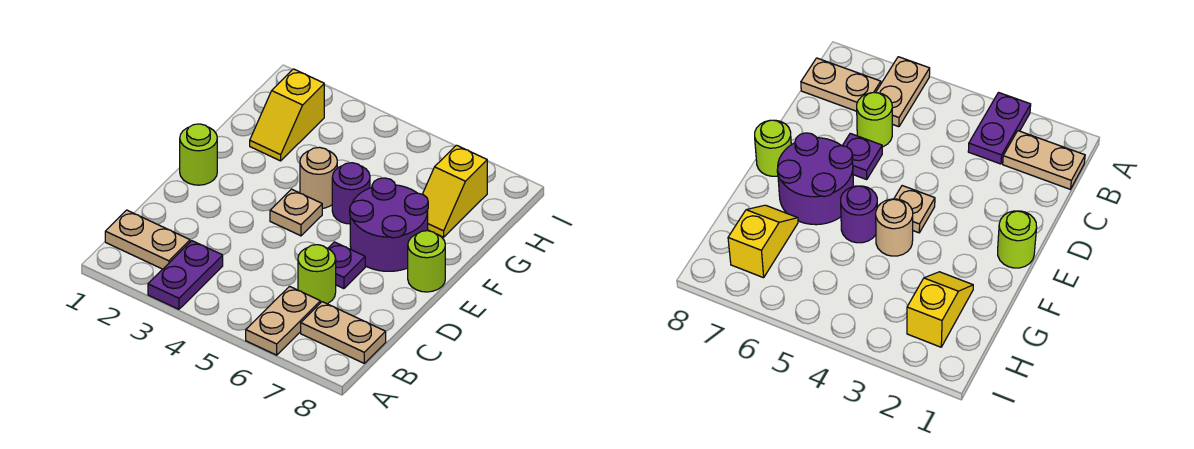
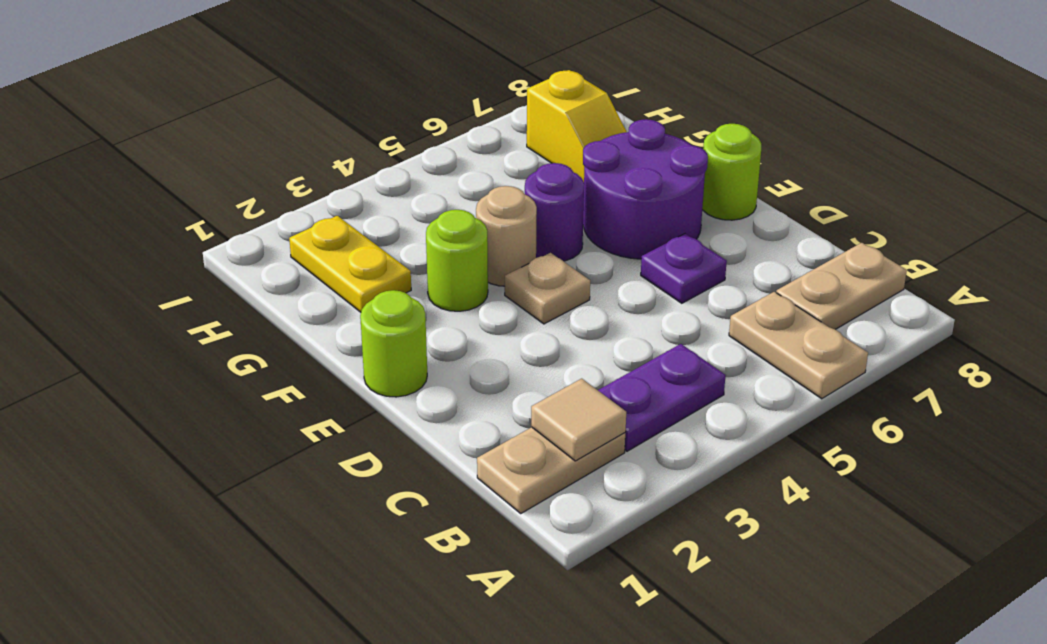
purple 1x2 plate [148,241,223,309] -> purple 1x2 plate turned to [598,344,726,451]
none -> tan 1x1 tile [531,379,626,461]
lime 1x1 round brick [298,245,336,304] -> lime 1x1 round brick moved to [426,210,488,311]
yellow 1x2 slope [250,69,324,161] -> yellow 1x2 plate [289,216,411,312]

